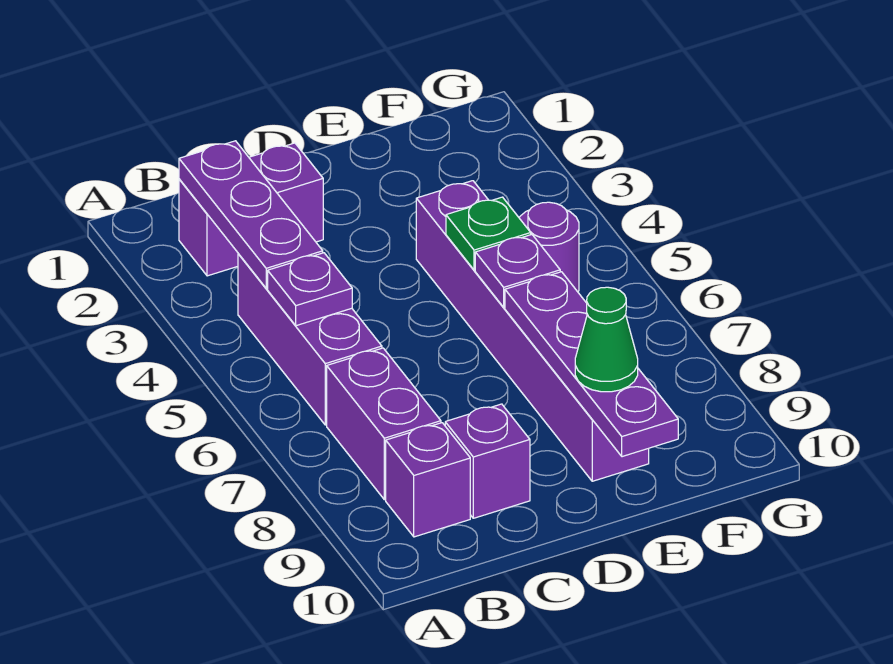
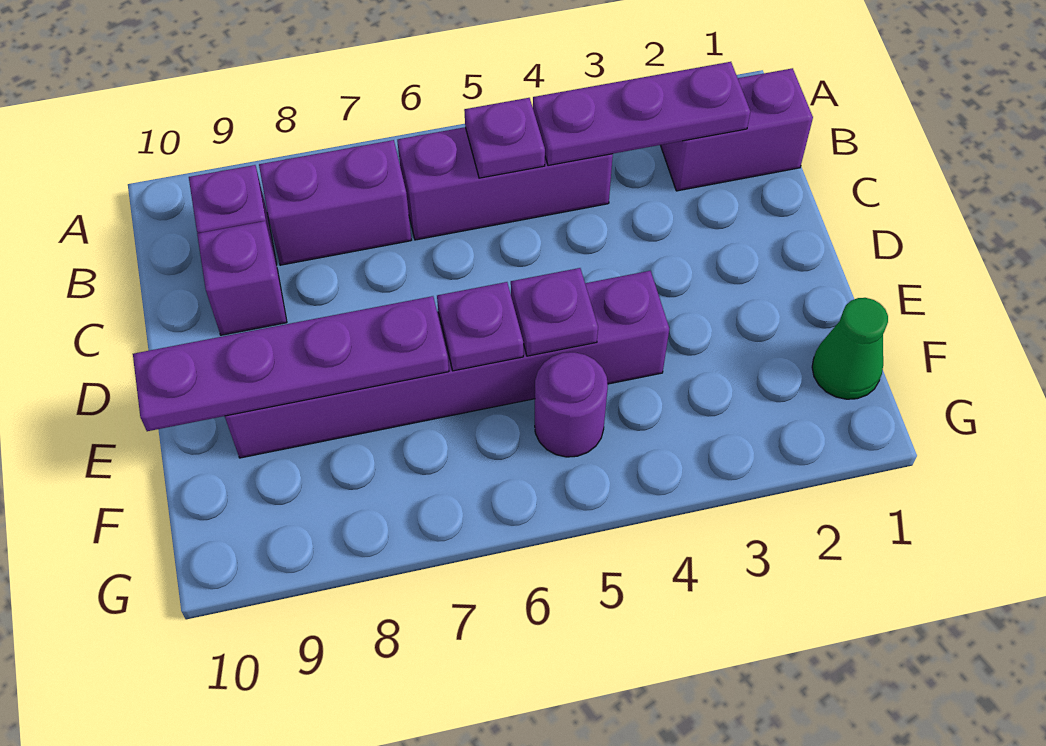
purple 1x2 brick [179,143,323,276] -> purple 1x2 brick turned to [661,68,813,191]
green 1x1 plate [446,197,531,270] -> purple 1x1 plate [511,268,598,356]
green 1x1 cone [575,287,638,392] -> green 1x1 cone moved to [812,298,888,399]

